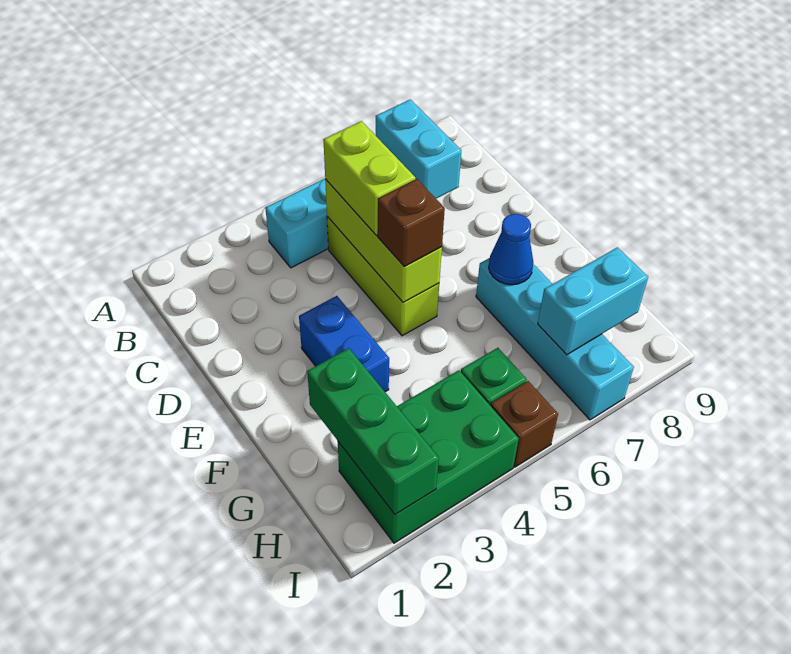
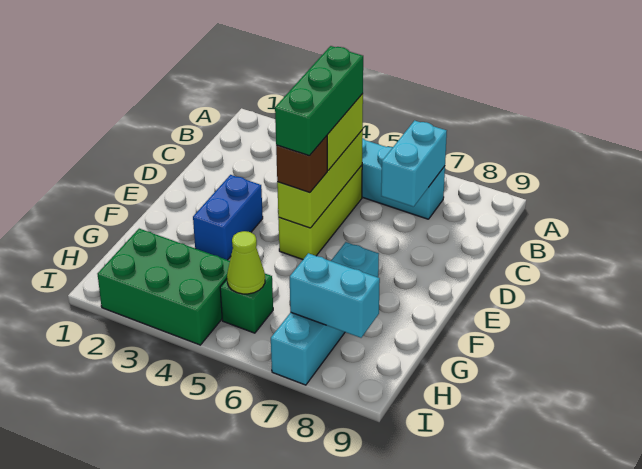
blue 1x1 cone [489,214,533,285] -> none
green 1x3 brick [307,348,439,514] -> green 1x3 brick moved to [275,46,363,156]
none -> lime 1x1 cone [227,231,265,294]
brown 1x1 brick [491,381,558,467] -> none

